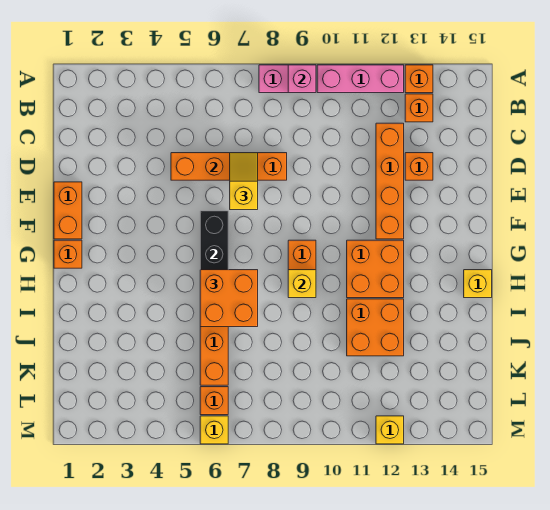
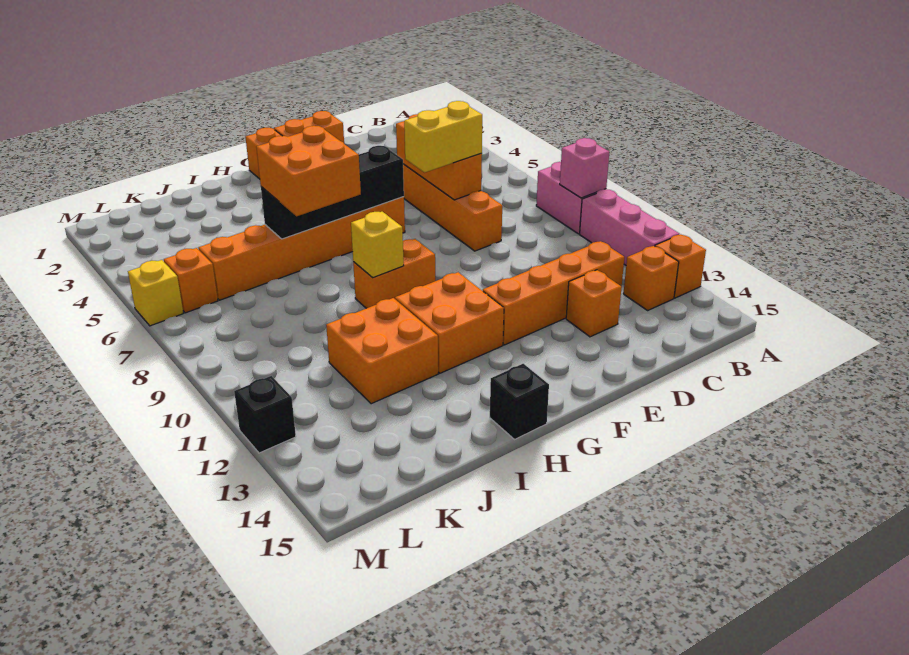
yellow 1x2 slope [230,153,258,210] -> yellow 1x2 brick [404,101,482,172]
yellow 1x1 brick [464,270,492,298] -> black 1x1 brick [490,364,549,439]
yellow 1x1 brick [376,416,404,444] -> black 1x1 brick [234,376,296,453]

